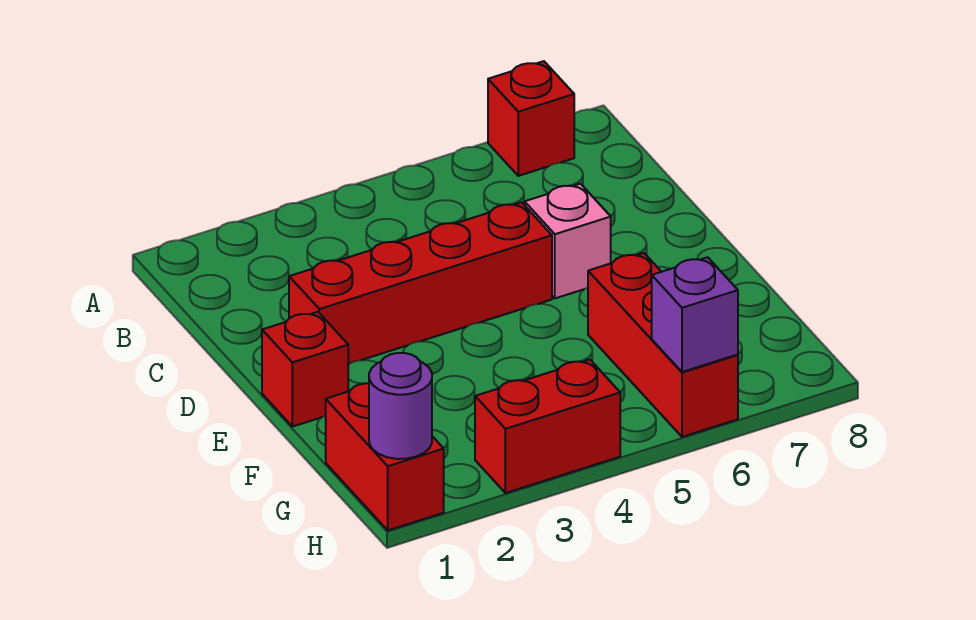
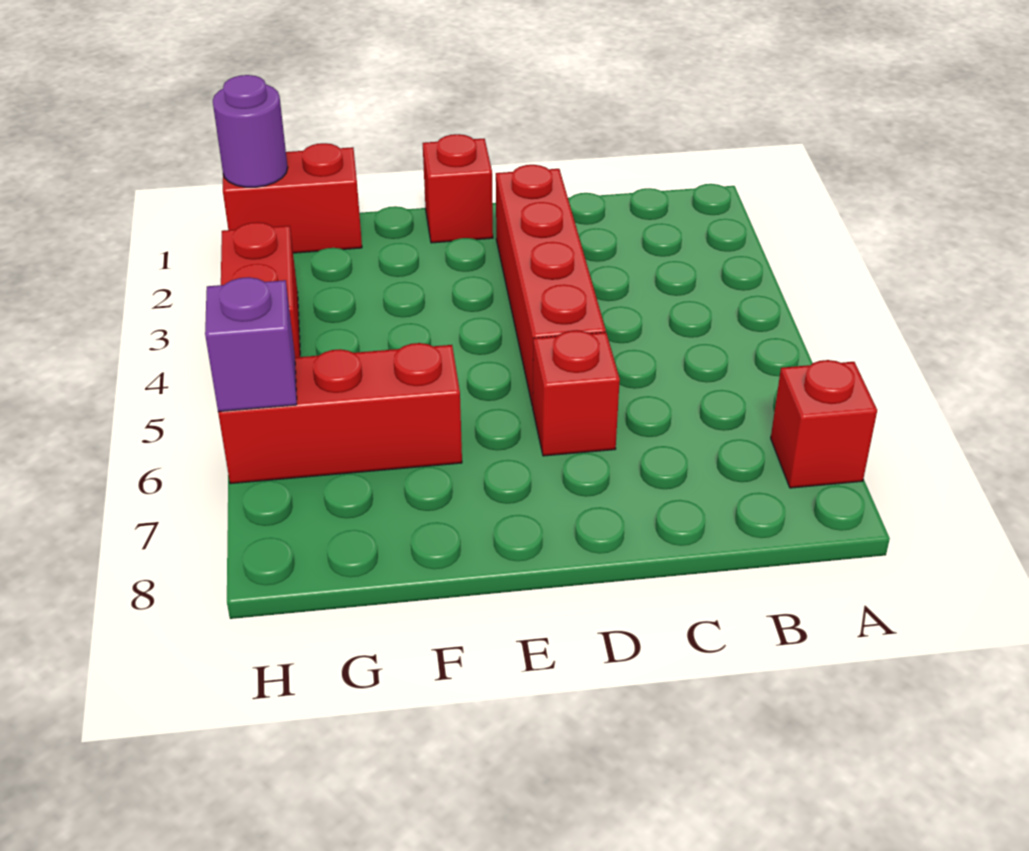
pink 1x1 brick [525,184,611,298] -> red 1x1 brick [533,330,620,456]

